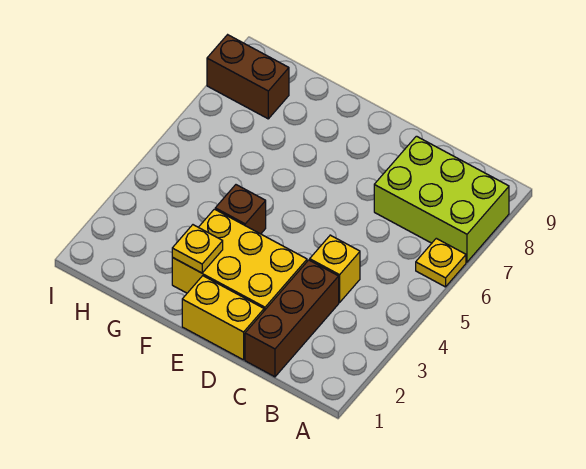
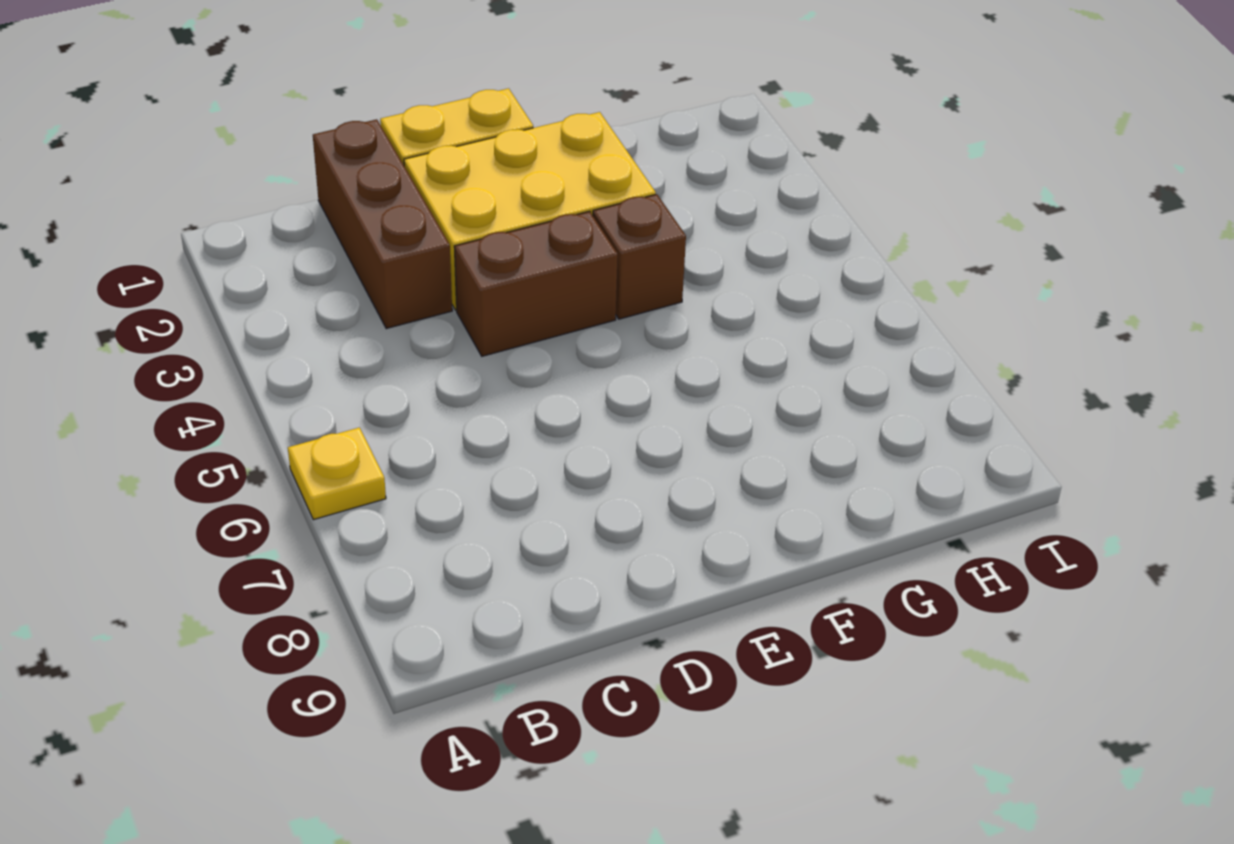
lime 2x3 brick [374,136,509,262] -> none
yellow 1x1 brick [310,235,360,302] -> none
yellow 1x1 plate [172,225,223,273] -> none
brown 1x2 brick [207,35,289,119] -> brown 1x2 brick moved to [454,211,618,356]

